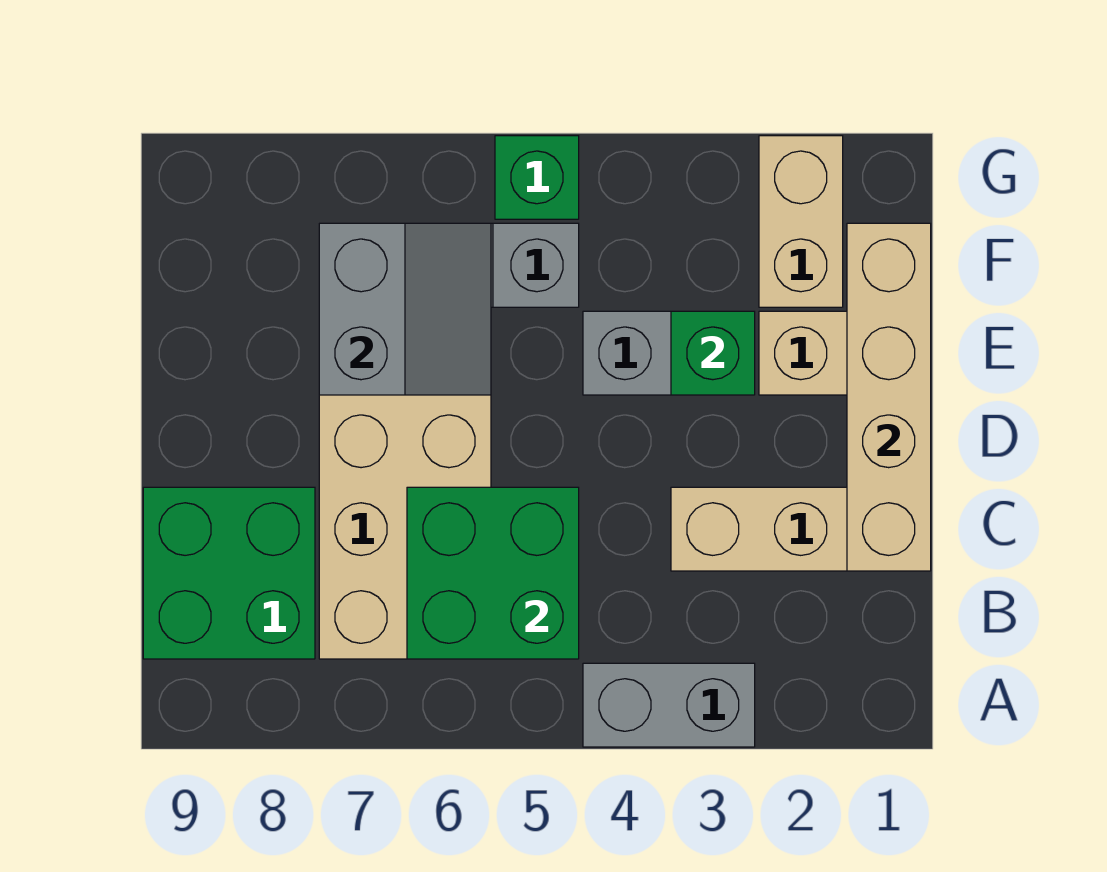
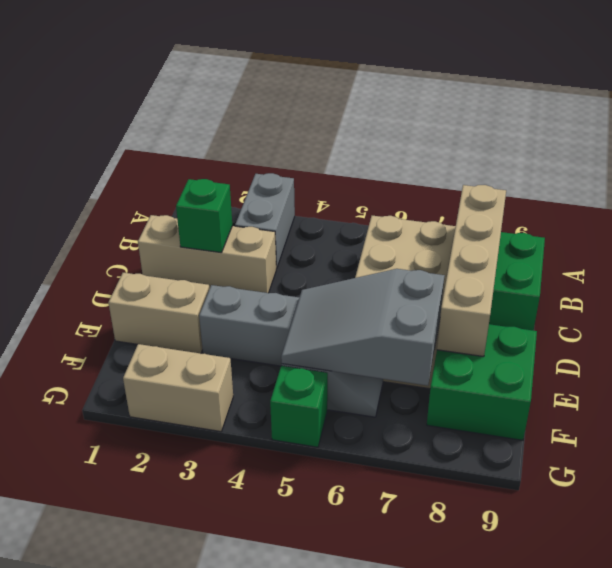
grey 1x2 brick [583,663,755,747] -> grey 1x2 brick turned to [235,173,295,269]
green 2x2 brick [407,487,579,659] -> green 2x2 brick moved to [427,324,537,440]
tan 1x4 brick [847,223,931,571] -> tan 1x4 brick moved to [437,185,506,357]
green 1x1 brick [671,311,755,395] -> green 1x1 brick moved to [176,179,232,253]
grey 2x2 slope [319,223,491,395] -> grey 2x3 slope [281,269,445,386]
tan 1x2 brick [759,136,843,307] -> tan 1x2 brick turned to [123,344,233,432]

